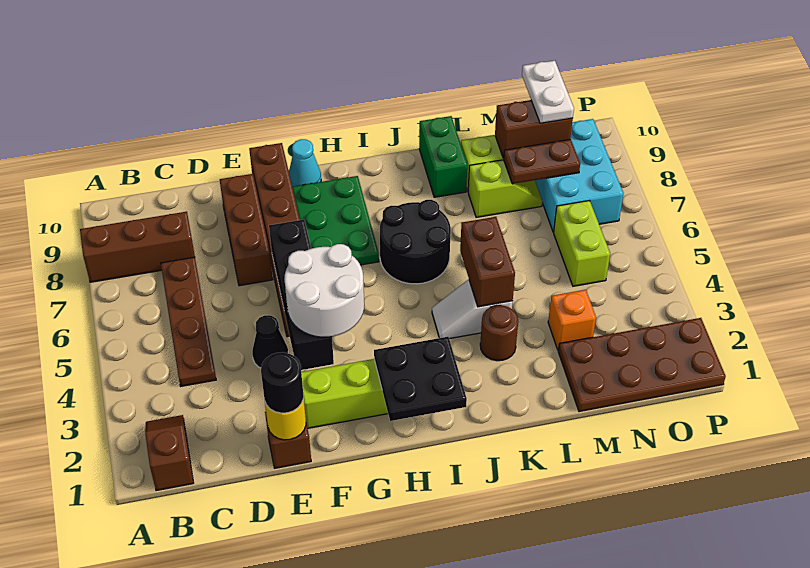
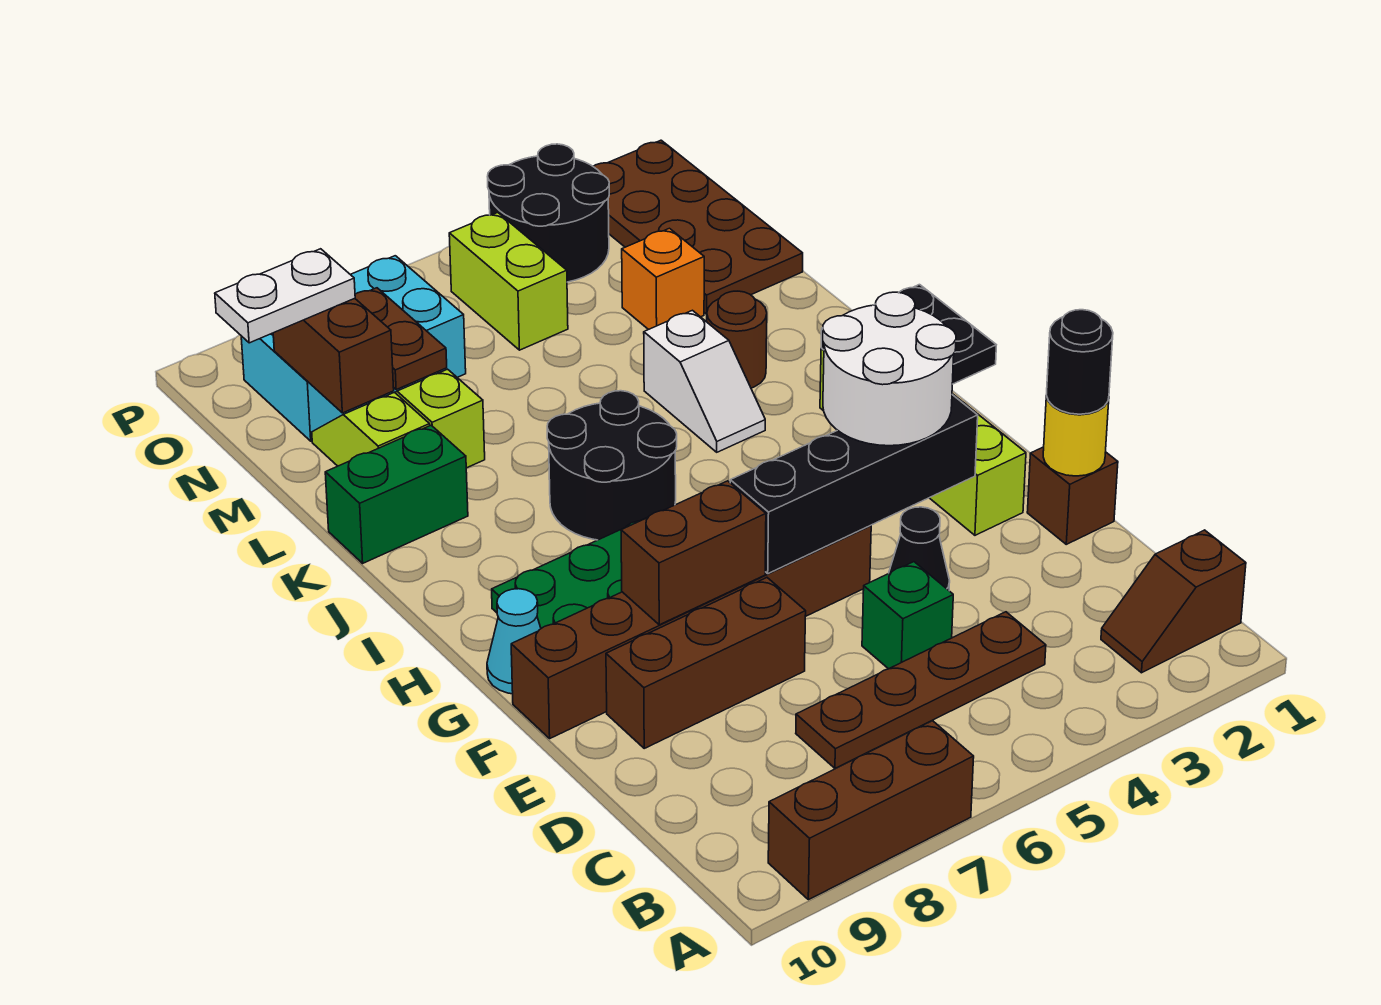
brown 1x3 brick [80,212,195,282] -> brown 1x3 brick turned to [768,721,974,900]
none -> green 1x1 brick [862,562,953,669]
brown 1x2 brick [460,217,515,307] -> brown 1x2 brick moved to [621,481,766,625]
lime 1x2 brick [554,201,610,286] -> lime 1x2 brick turned to [449,213,568,350]
none -> black 2x2 round brick [488,144,609,282]

